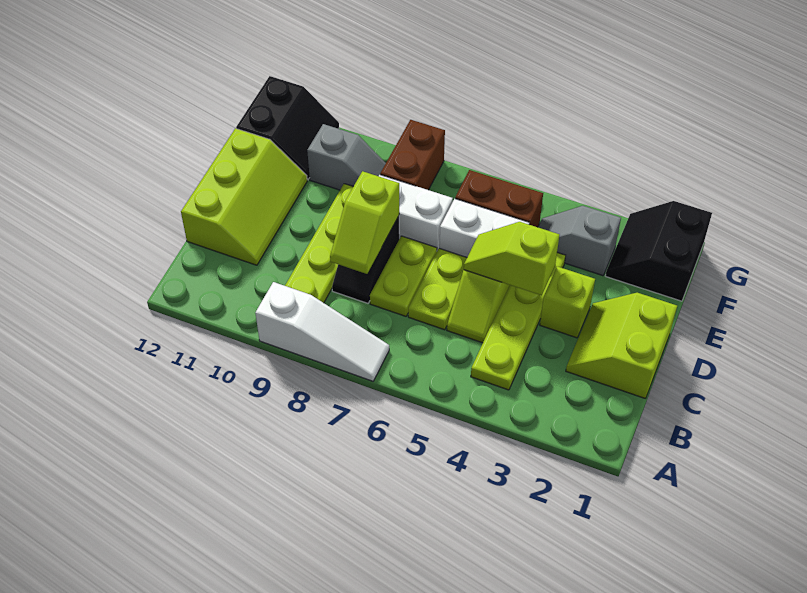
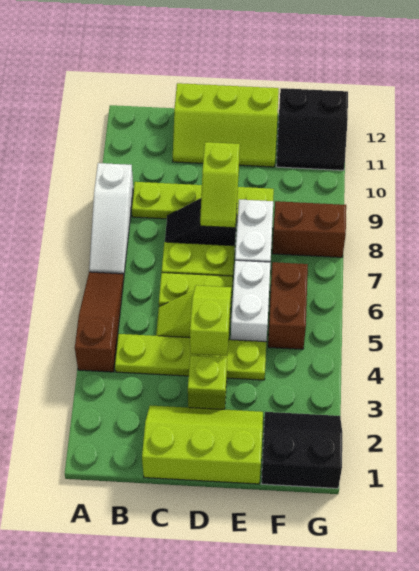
none -> brown 1x3 slope [75,272,124,372]
lime 2x2 slope [566,293,677,399] -> lime 2x3 slope [142,405,263,484]
lime 1x2 slope [330,171,399,274] -> lime 1x2 slope turned to [200,142,240,228]
grey 1x2 slope [538,206,621,276] -> none
grey 1x2 slope [307,124,386,190] -> none

